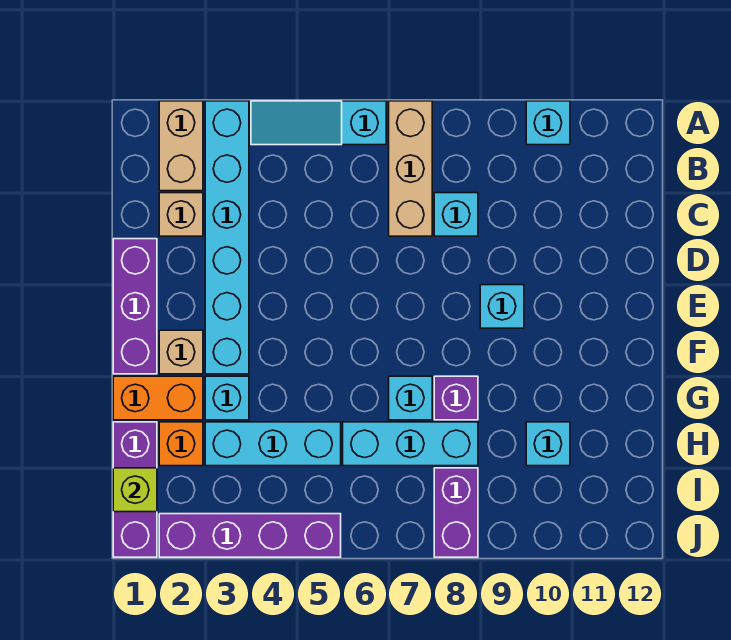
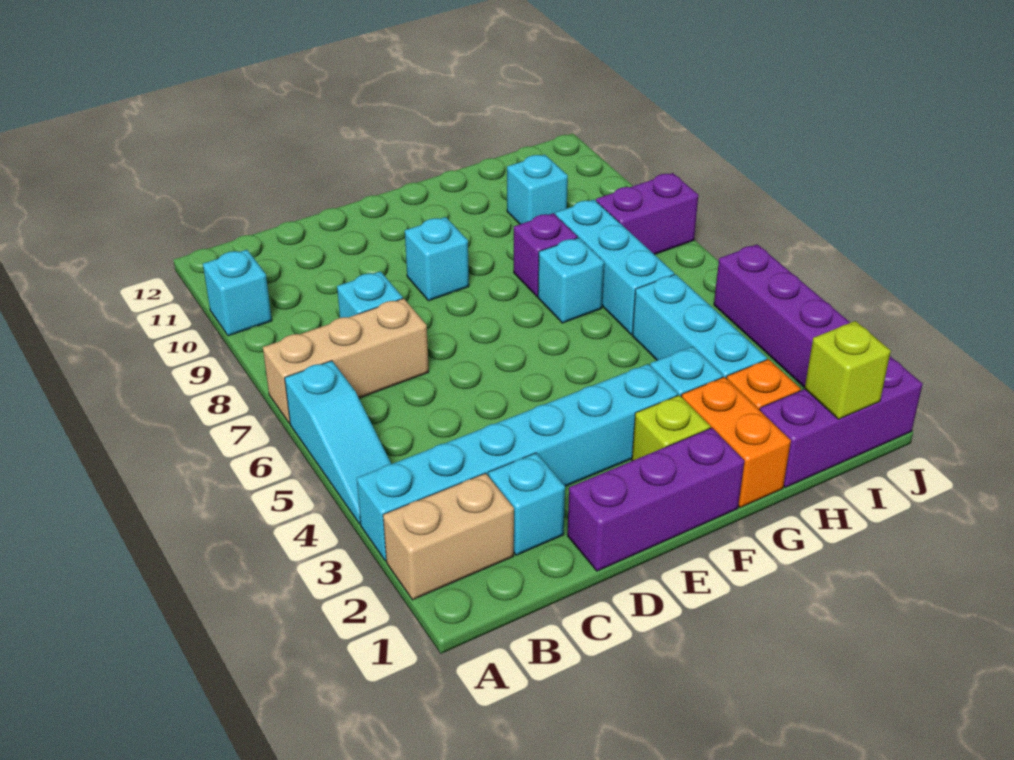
tan 1x1 brick [159,193,203,236] -> cyan 1x1 brick [488,453,565,555]
tan 1x1 brick [159,330,203,374] -> lime 1x1 brick [632,395,710,461]

